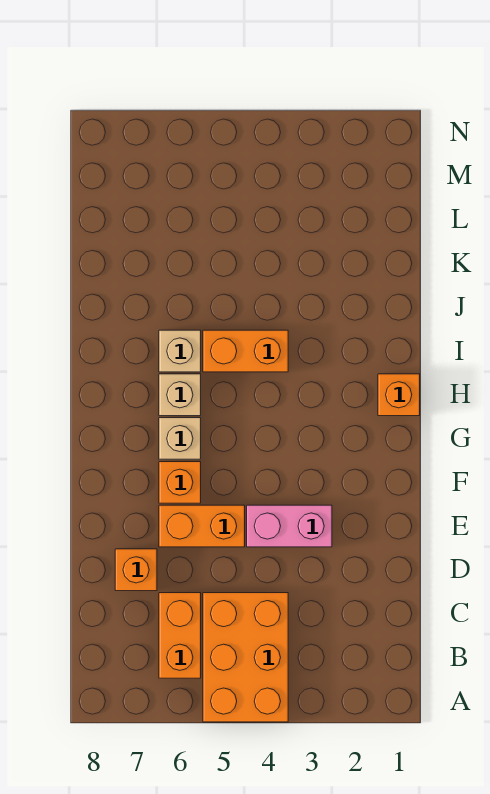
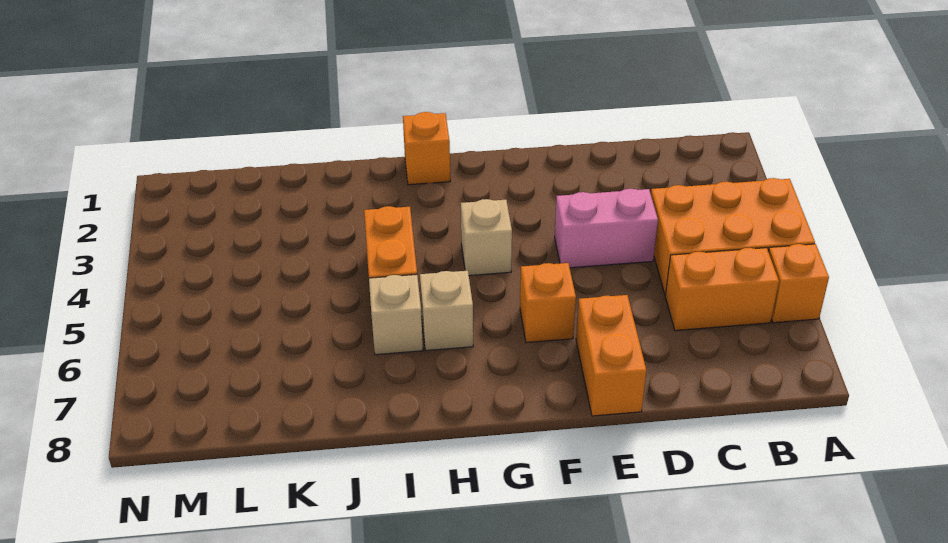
orange 1x1 brick [115,549,157,591] -> orange 1x1 brick moved to [768,244,829,323]
pink 1x2 brick [247,505,332,547] -> pink 1x2 brick turned to [555,189,658,268]
orange 1x2 brick [159,505,245,547] -> orange 1x2 brick moved to [576,295,646,416]
tan 1x1 brick [159,418,201,459] -> tan 1x1 brick moved to [461,199,512,276]

